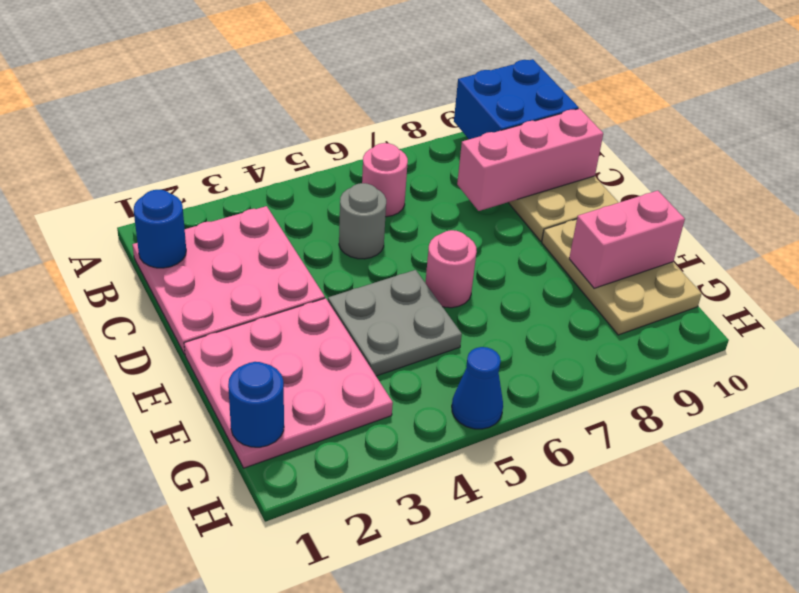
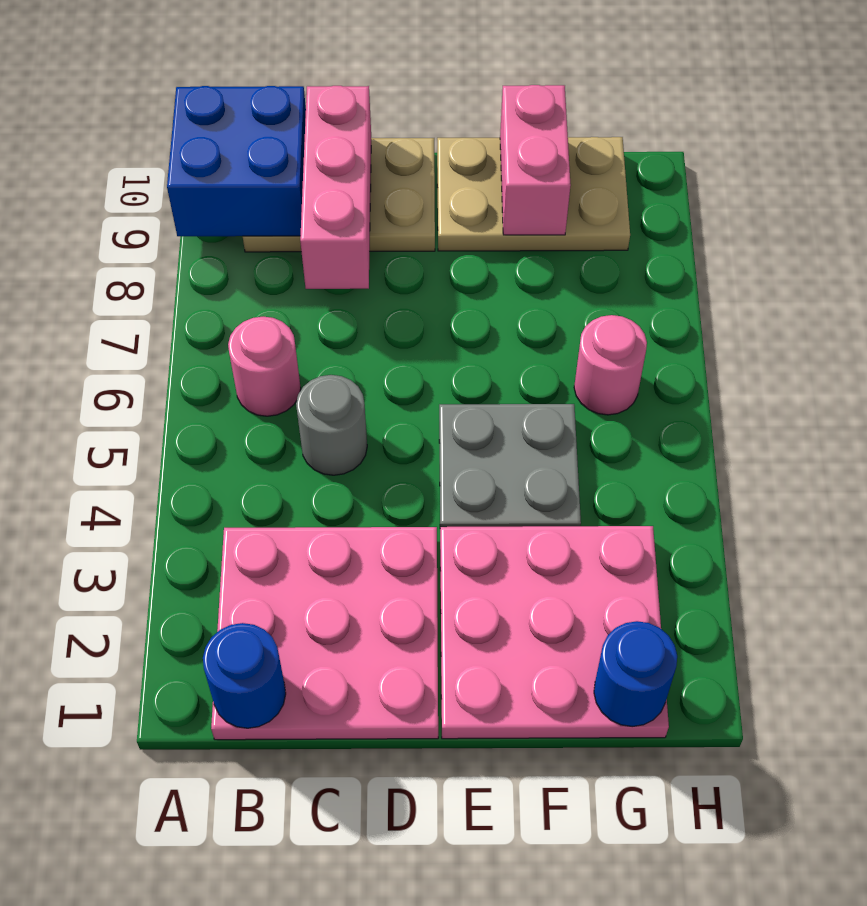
pink 1x1 round brick [425,230,477,308] -> pink 1x1 round brick moved to [574,315,647,415]
blue 1x1 cone [452,347,503,429] -> none

